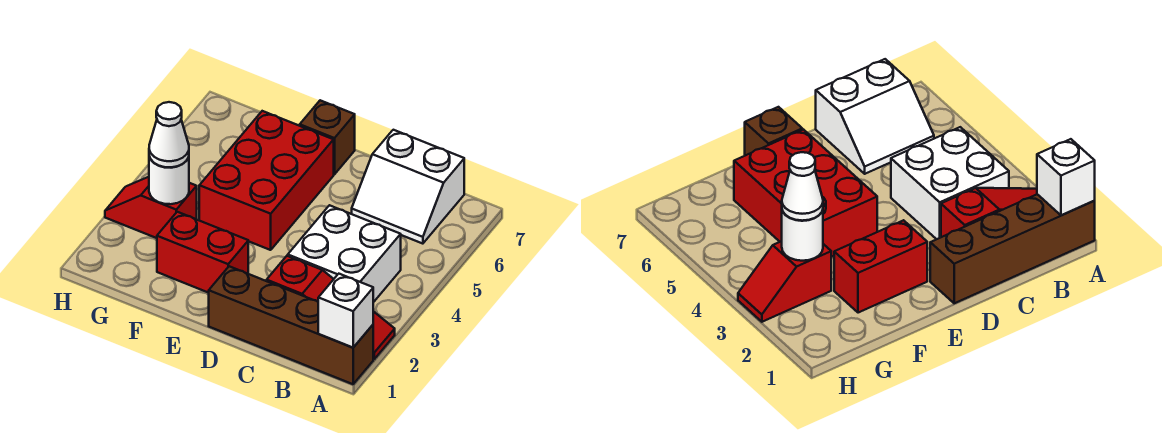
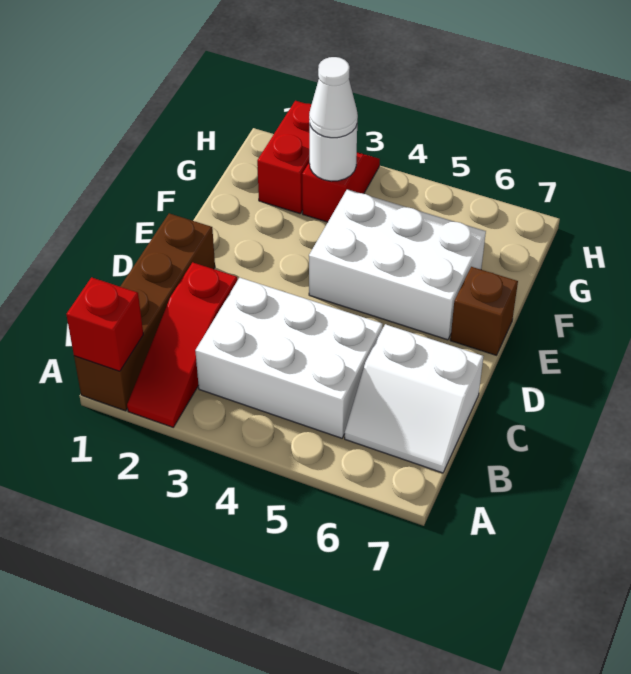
white 1x1 brick [318,274,373,347] -> red 1x1 brick [66,277,143,371]
white 2x2 brick [288,205,401,302] -> white 2x3 brick [195,278,383,438]
white 2x2 slope [352,130,464,244] -> white 2x2 slope turned to [345,324,483,473]
red 1x2 brick [157,212,248,293] -> red 1x2 brick moved to [257,101,312,214]
red 2x3 brick [199,111,334,250] -> white 2x3 brick [309,189,486,340]

